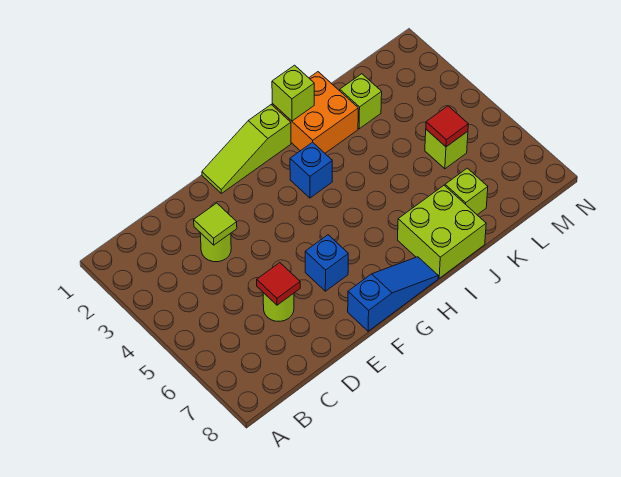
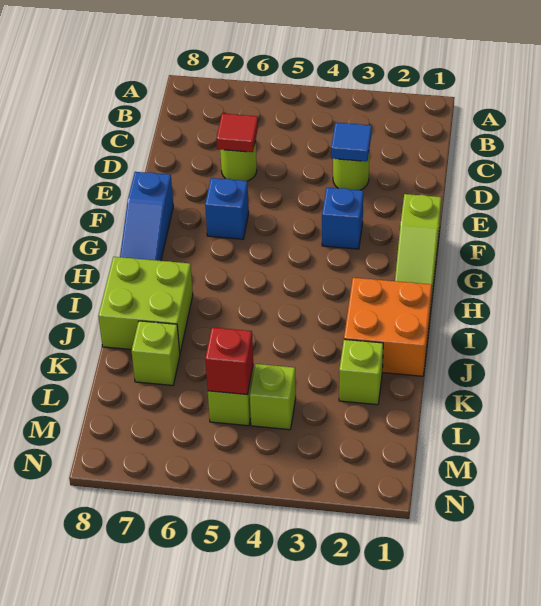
lime 1x1 tile [194,203,237,245] -> blue 1x1 tile [331,122,372,161]
lime 1x3 slope [202,105,291,193] -> lime 1x3 slope turned to [395,194,441,311]
blue 1x1 brick [290,142,332,198] -> blue 1x1 brick moved to [322,188,363,249]
lime 1x1 brick [272,65,314,121] -> lime 1x1 brick moved to [250,364,296,430]
red 1x1 tile [426,106,468,147] -> red 1x1 brick [205,327,253,395]

